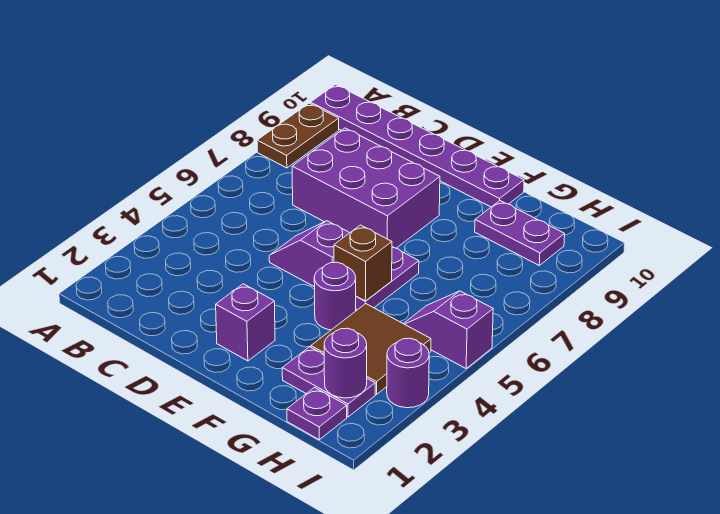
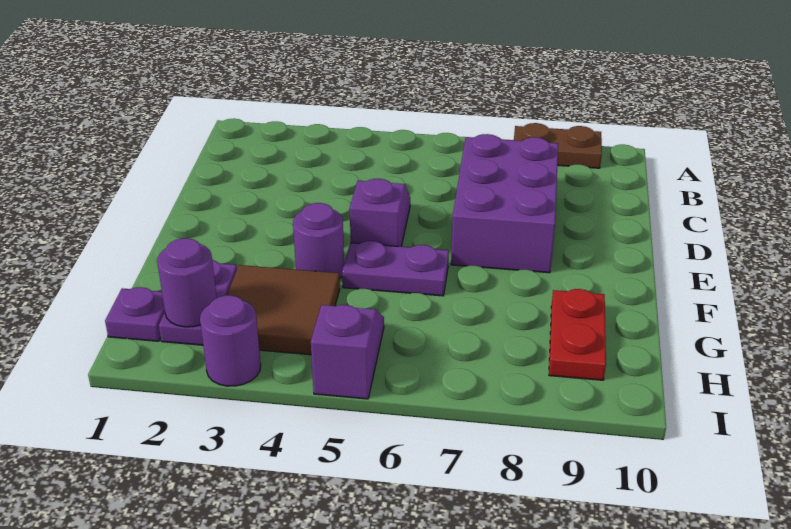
purple 1x6 plate [310,85,524,207] -> none
purple 1x1 brick [216,284,275,361] -> none
brown 1x1 brick [334,225,392,301] -> none
purple 1x2 plate [475,201,565,265] -> red 1x2 plate [549,289,606,380]

